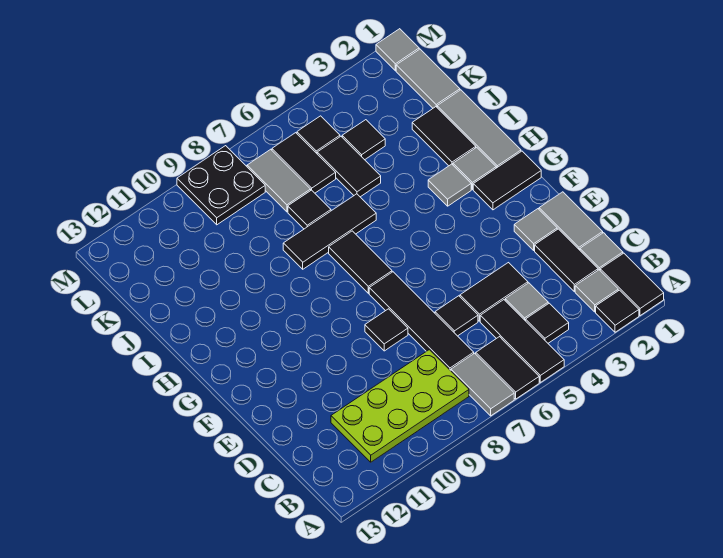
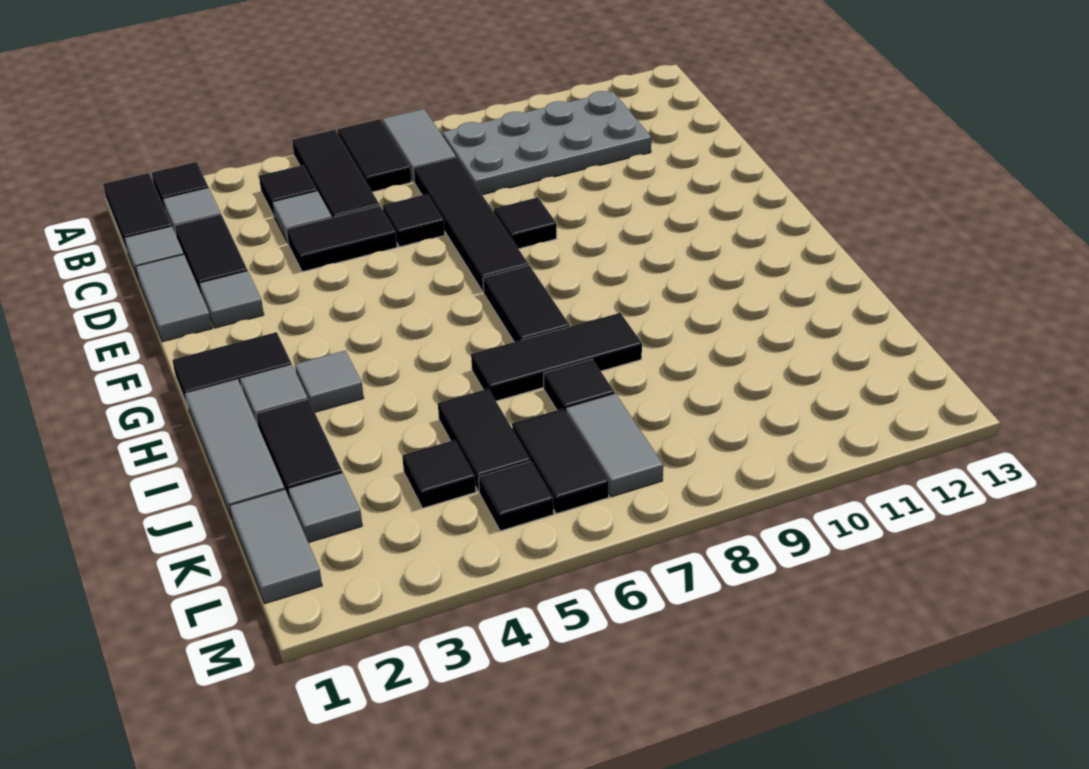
lime 2x4 plate [331,350,469,462] -> grey 2x4 plate [442,91,651,195]
black 2x2 plate [177,146,265,225] -> none
grey 1x1 tile [376,29,419,71] -> grey 1x1 tile moved to [288,472,362,543]

